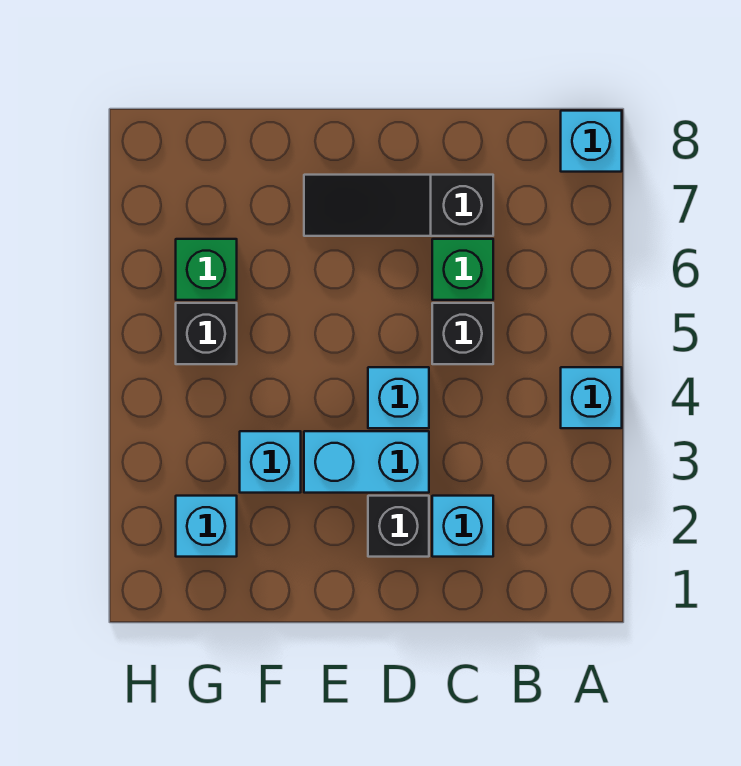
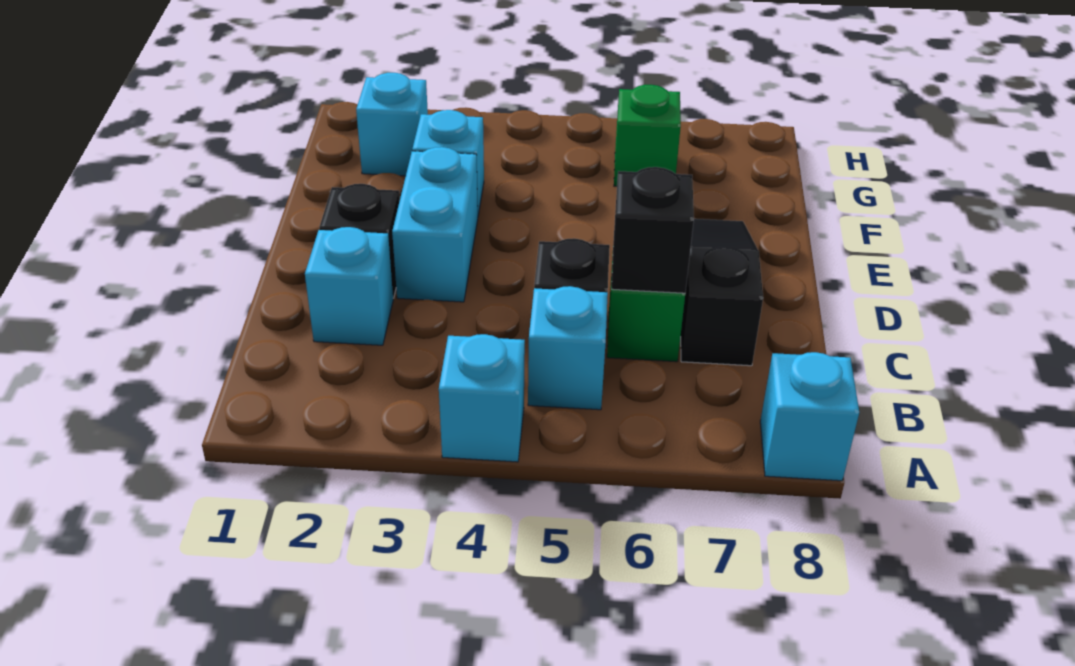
cyan 1x1 brick [368,367,429,428] -> cyan 1x1 brick moved to [528,286,608,410]
black 1x1 brick [176,303,237,364] -> black 1x1 brick moved to [612,167,694,293]

